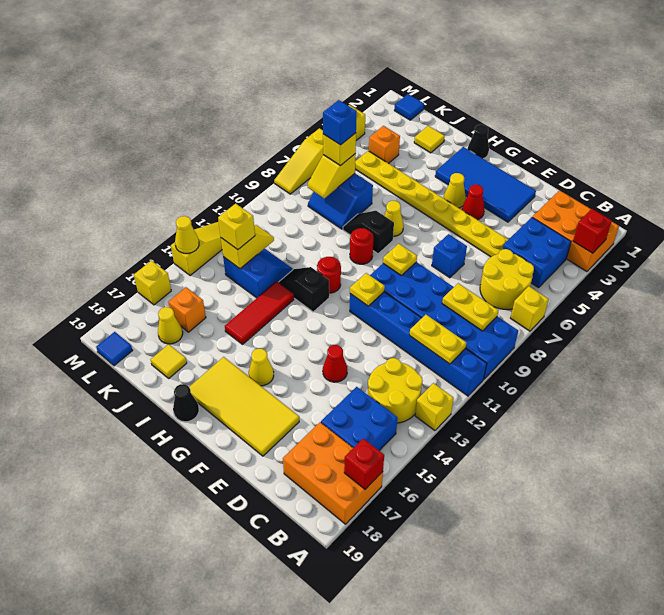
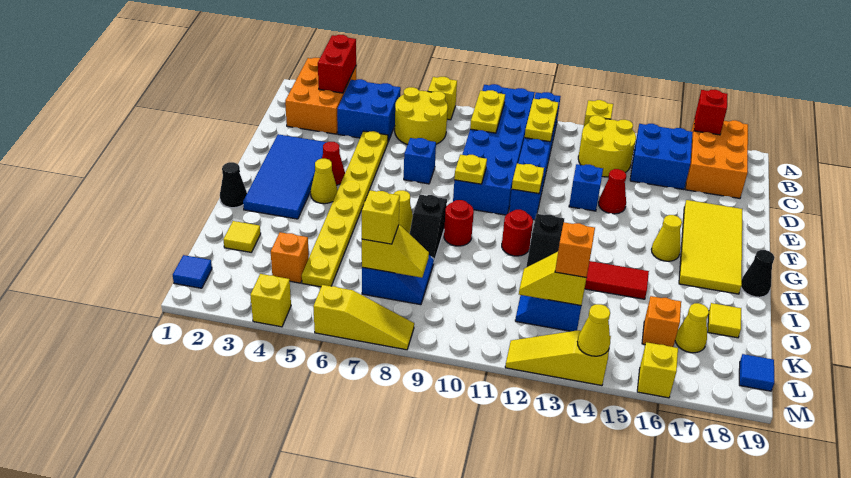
red 1x1 brick [573,209,612,253] -> red 1x2 brick [318,35,356,93]
blue 1x1 brick [323,100,357,145] -> blue 1x1 brick moved to [569,164,603,211]
yellow 1x1 brick [218,204,255,250] -> orange 1x1 brick [555,222,595,278]

